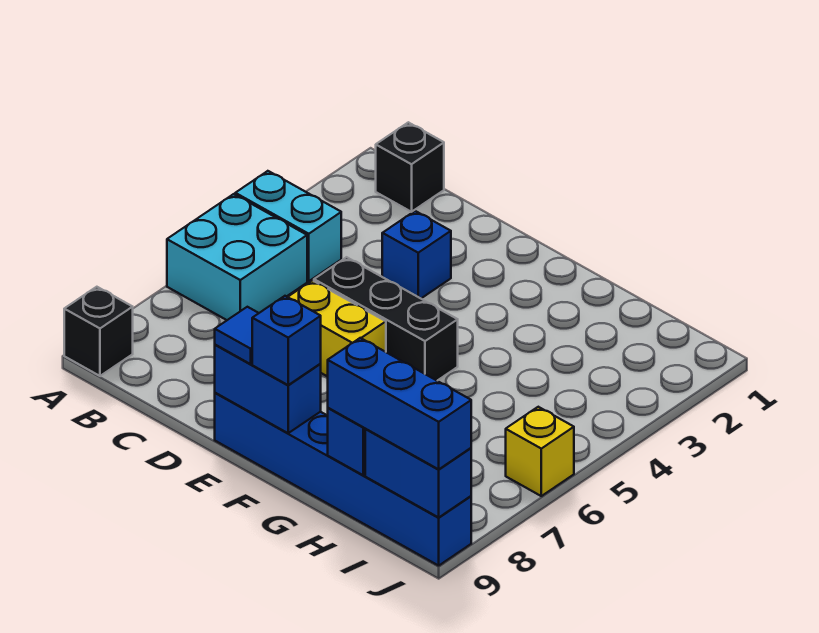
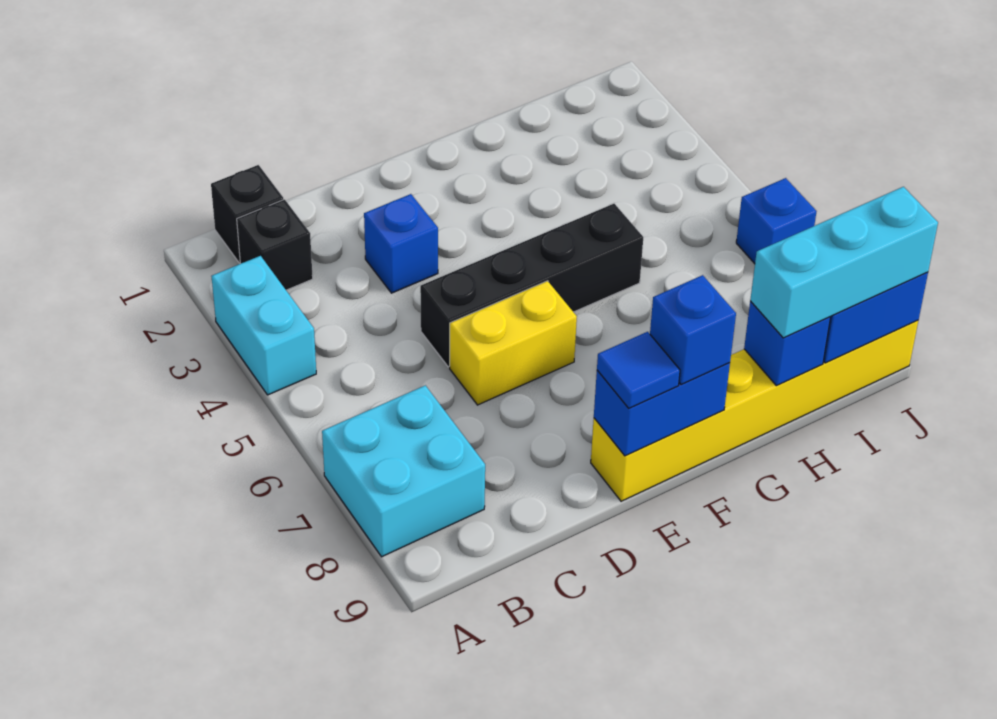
cyan 1x2 brick [235,171,341,281] -> cyan 1x2 brick turned to [211,256,316,395]
cyan 2x2 brick [167,194,307,320] -> cyan 2x2 brick moved to [322,385,485,557]
black 1x1 brick [64,287,133,376] -> black 1x1 brick moved to [237,200,313,290]
black 1x3 brick [314,257,458,381] -> black 1x4 brick [420,204,643,367]
blue 1x6 brick [215,393,471,566] -> yellow 1x6 brick [591,321,918,501]
blue 1x3 brick [328,338,471,469] -> cyan 1x3 brick [750,187,938,338]
yellow 1x1 brick [506,407,574,496] -> blue 1x1 brick [736,178,817,264]

